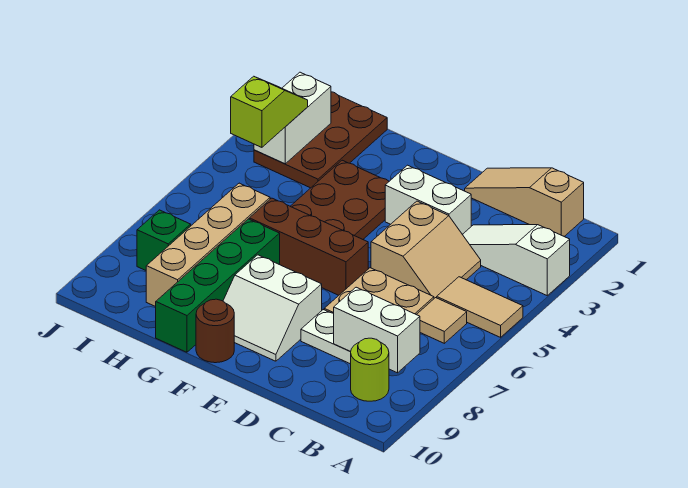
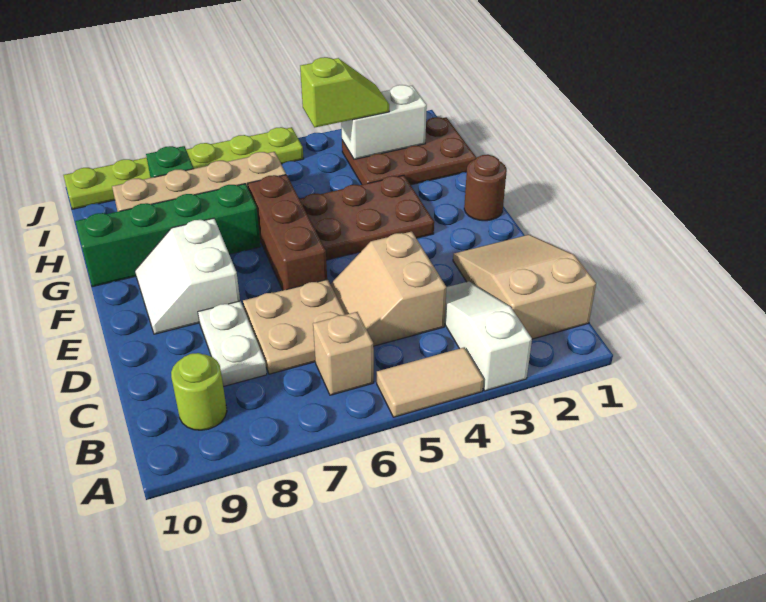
tan 1x2 tile [437,277,523,337] -> tan 1x2 tile turned to [377,347,484,417]
tan 1x3 slope [465,168,584,236] -> tan 2x3 slope [453,235,596,339]
tan 1x1 tile [416,298,467,343] -> tan 1x1 brick [313,312,374,395]
white 1x2 brick [334,287,420,373] -> none
tan 2x2 slope [371,201,481,298] -> tan 2x2 slope turned to [330,231,446,346]
white 1x2 brick [385,165,471,234] -> none
brown 1x1 round brick [196,299,234,363] -> brown 1x1 round brick moved to [464,155,507,221]
none -> lime 1x6 plate [63,127,304,209]

